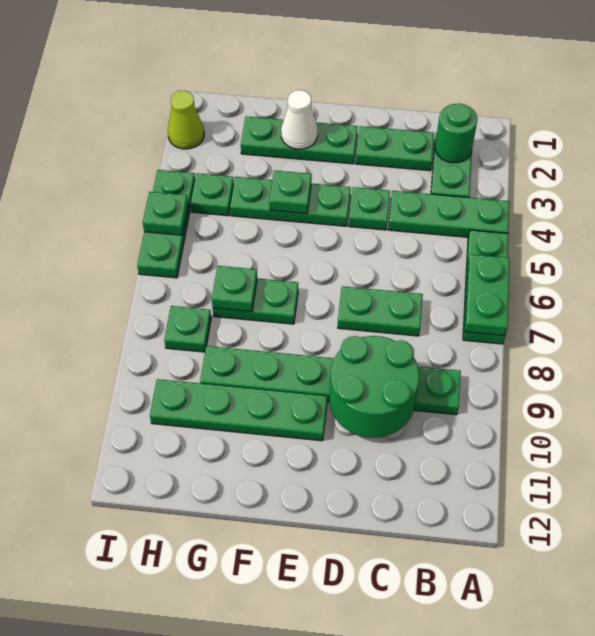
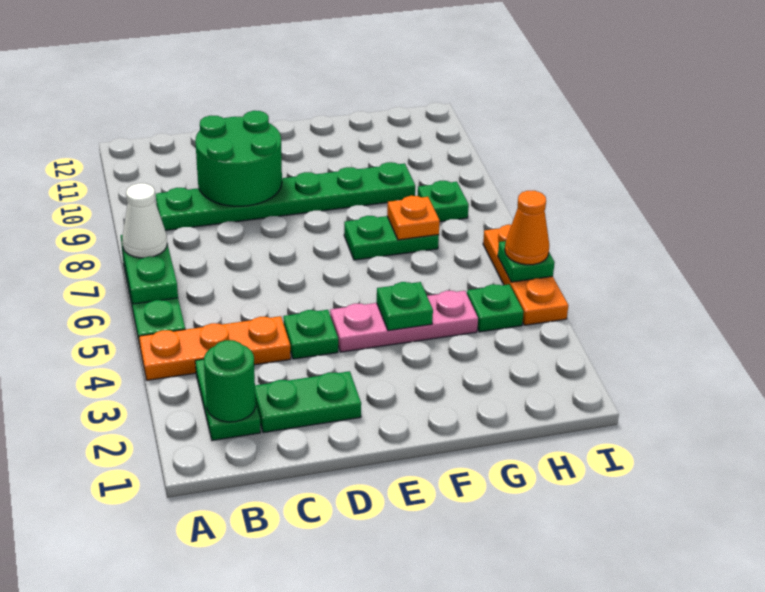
green 1x3 plate [388,191,509,237] -> orange 1x3 plate [139,316,291,380]
green 1x2 plate [338,286,423,336] -> none
green 1x3 plate [241,116,357,164] -> none
green 1x3 plate [230,177,351,226] -> pink 1x3 plate [330,291,478,352]
green 1x4 plate [150,379,327,441] -> none
white 1x1 cone [281,90,318,149] -> white 1x1 cone moved to [122,183,167,258]
green 1x1 plate [212,266,257,312] -> orange 1x1 plate [387,196,440,240]
lime 1x1 cone [168,91,204,149] -> none
green 1x3 plate [137,170,195,278] -> orange 1x3 plate [483,225,568,325]
none -> orange 1x1 cone [505,191,549,265]

